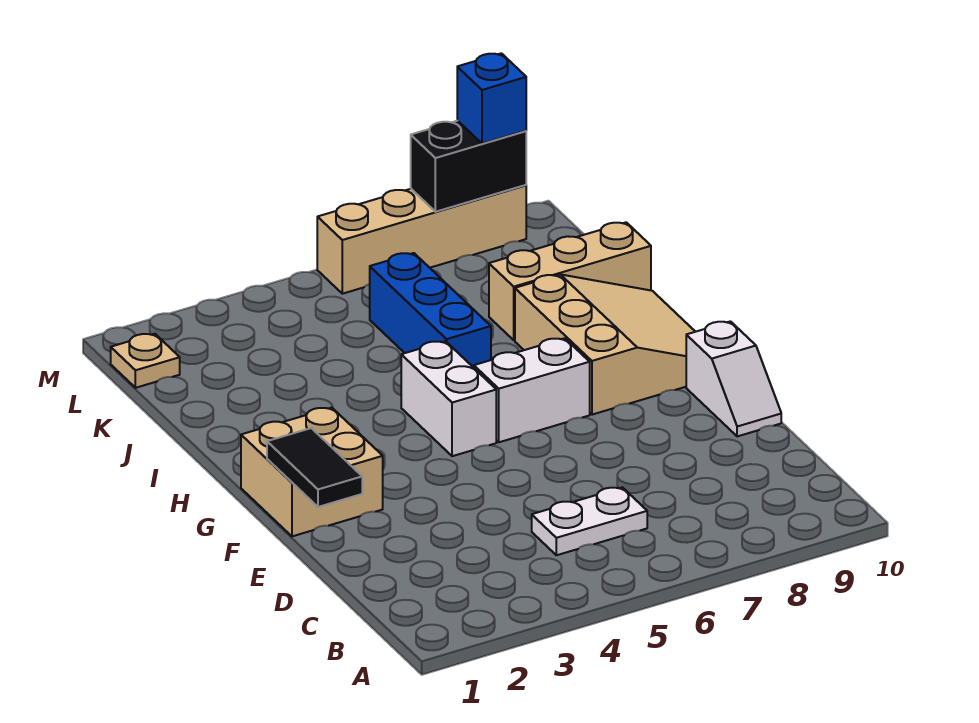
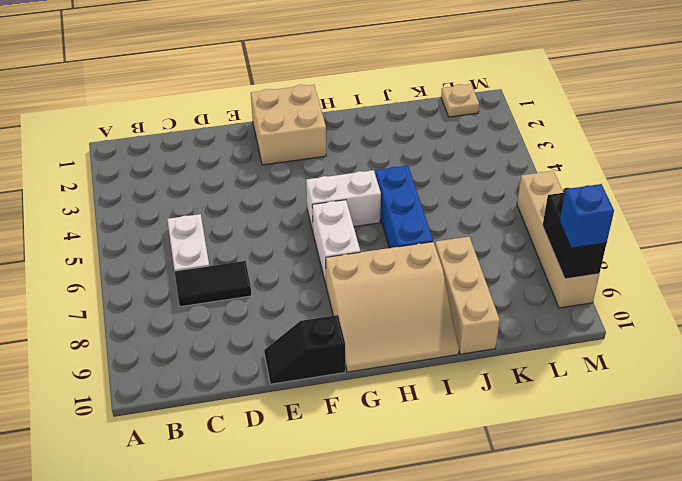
black 1x2 tile [267,428,362,507] -> black 1x2 tile moved to [175,261,251,307]
white 1x2 slope [686,321,781,436] -> black 1x2 slope [264,315,345,384]
blue 1x3 brick [370,253,491,368] -> blue 1x3 brick turned to [375,166,433,248]

